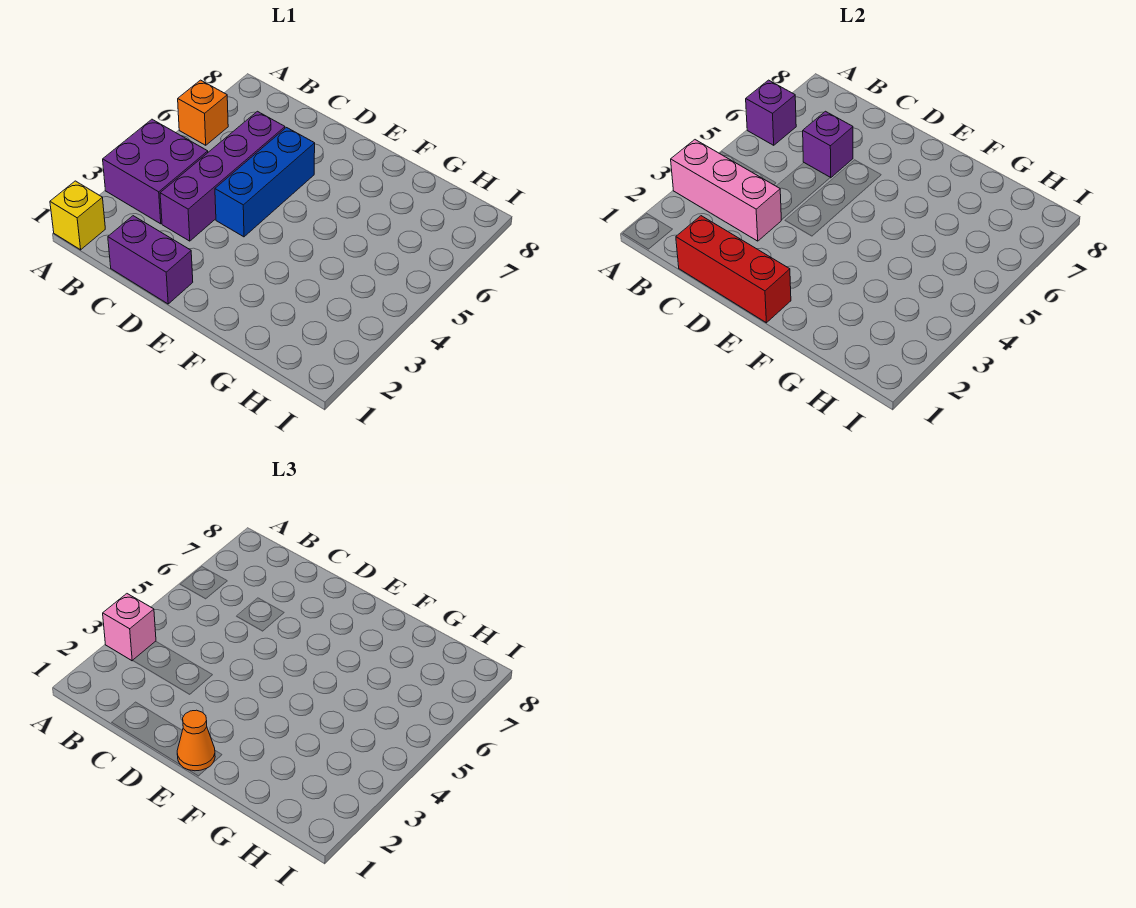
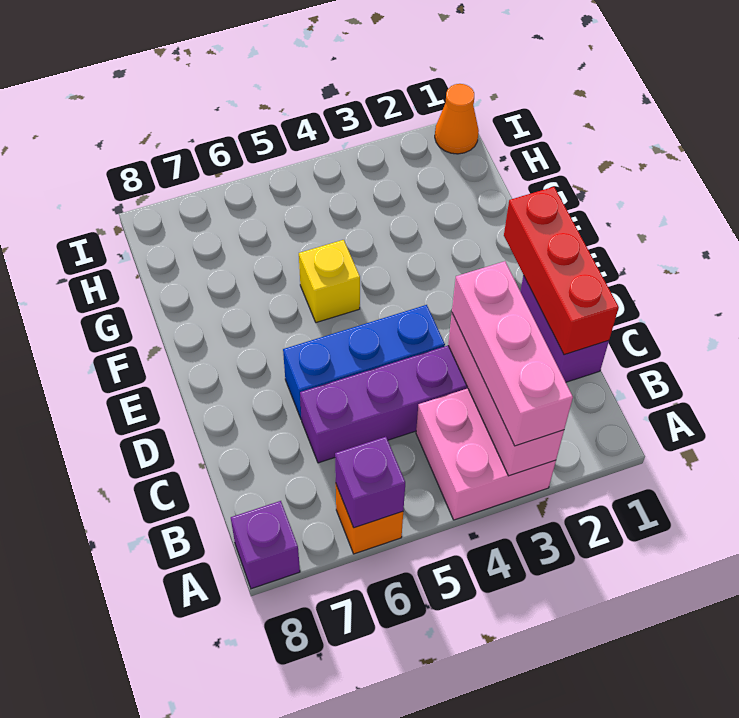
yellow 1x1 brick [50,181,105,250] -> yellow 1x1 brick moved to [299,240,360,323]
purple 2x2 brick [103,119,208,224] -> pink 2x2 brick [416,388,556,520]
pink 1x1 brick [103,594,156,661] -> pink 1x3 brick [452,261,573,446]
purple 1x1 brick [803,111,853,178] -> purple 1x1 brick moved to [231,501,300,589]
orange 1x1 cone [177,710,215,771] -> orange 1x1 cone moved to [435,84,479,154]

